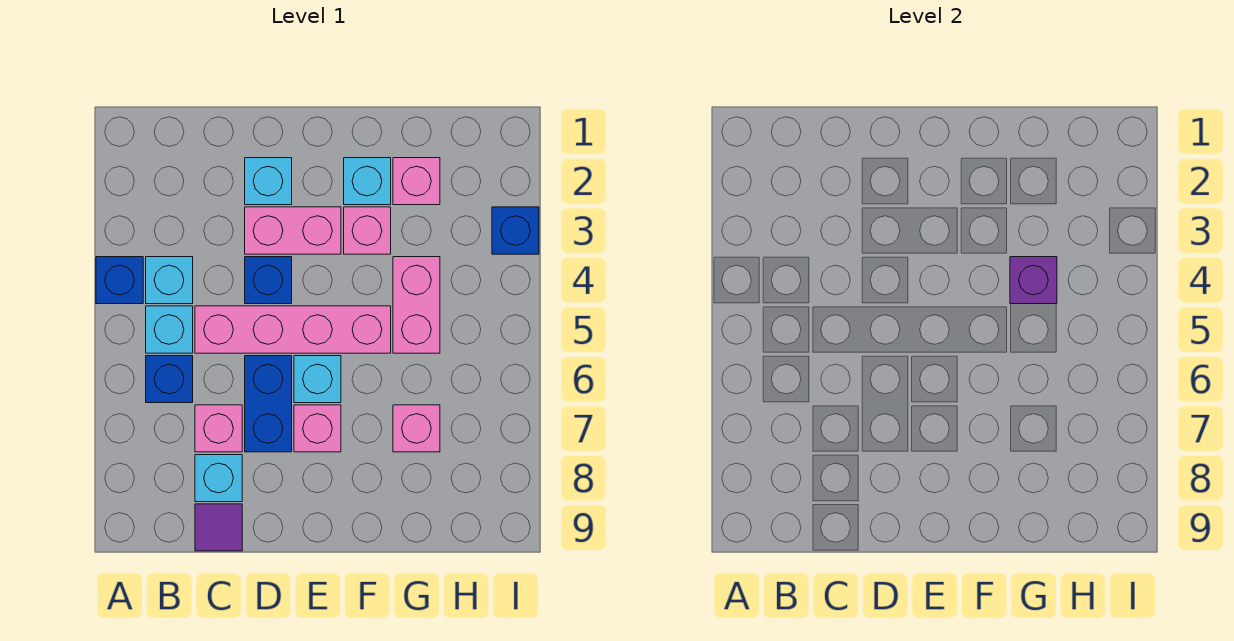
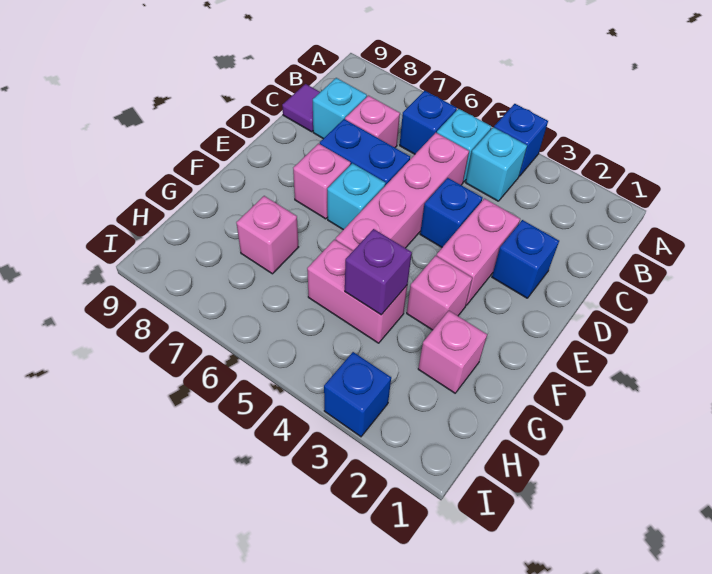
cyan 1x1 brick [245,158,292,205] -> blue 1x1 brick [492,220,559,298]
cyan 1x1 brick [344,158,391,205] -> none

